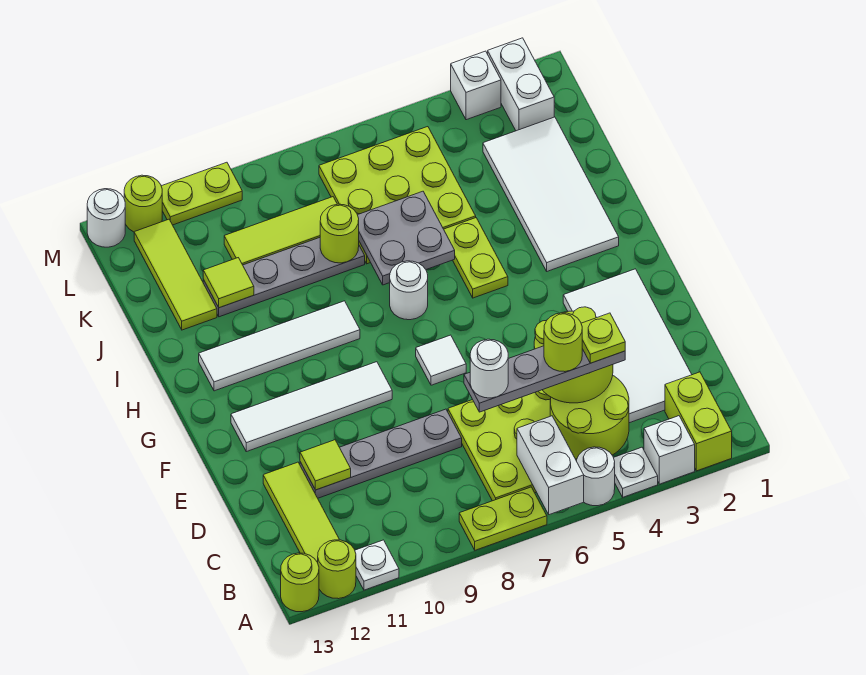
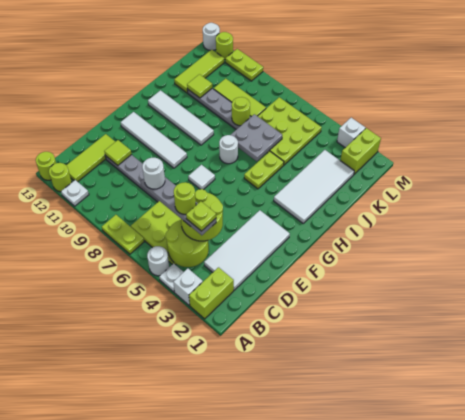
white 1x2 brick [517,416,584,515] -> none
white 1x2 brick [488,38,554,131] -> lime 1x2 brick [340,128,381,174]

